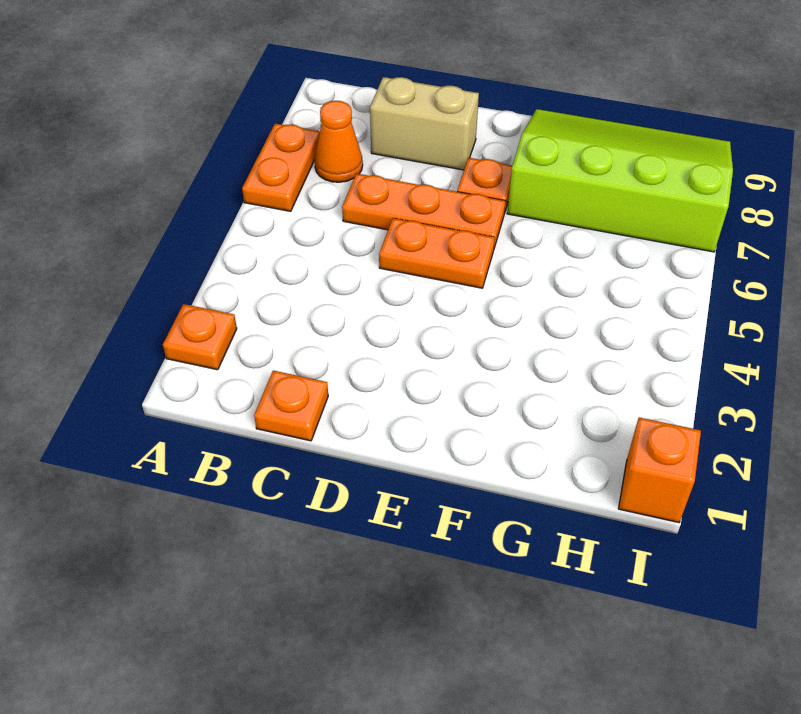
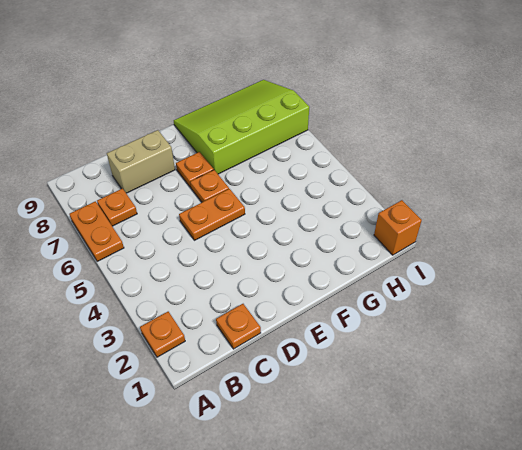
orange 1x1 cone [314,101,363,182] -> orange 1x1 plate [97,189,137,226]
orange 1x3 plate [342,173,505,248] -> orange 1x1 plate [190,170,229,202]

